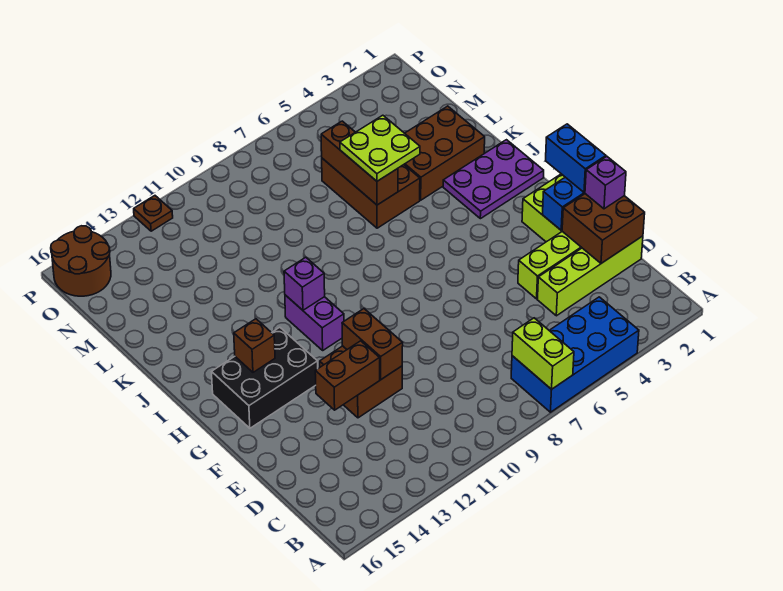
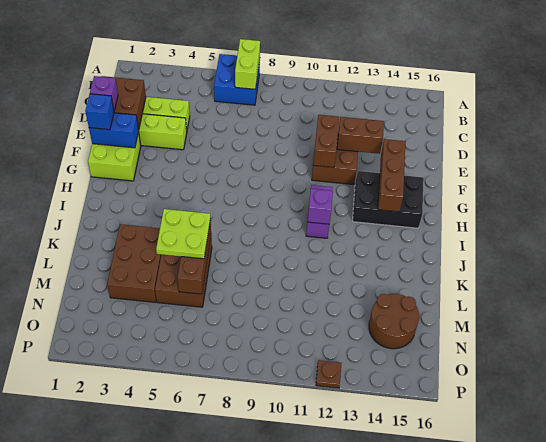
blue 2x4 brick [511,297,639,412] -> blue 2x2 brick [214,54,260,105]
blue 1x2 brick [546,124,606,192] -> blue 1x1 brick [85,94,114,130]
brown 1x1 brick [234,319,275,372] -> brown 1x3 brick [378,139,406,212]
purple 2x3 plate [443,140,544,219] -> none
brown 2x3 brick [404,106,485,200] -> brown 2x3 brick turned to [107,224,161,302]
brown 2x2 round brick [51,226,111,296] -> brown 2x2 round brick moved to [369,294,419,349]

